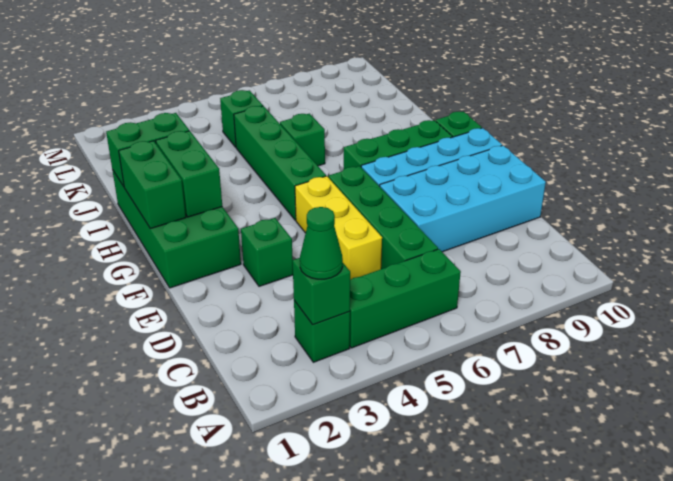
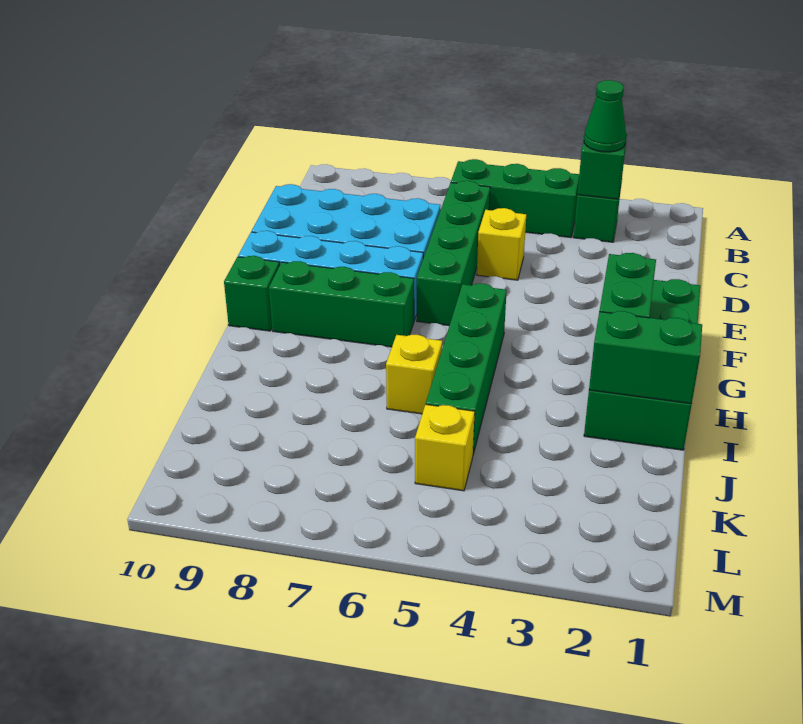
yellow 1x3 brick [295,176,382,280] -> yellow 1x1 brick [477,208,526,280]
green 1x1 brick [241,218,293,286] -> none
green 1x2 brick [119,141,186,229] -> none
green 1x1 brick [280,114,325,166] -> yellow 1x1 brick [386,335,442,414]
green 1x1 brick [220,90,263,147] -> yellow 1x1 brick [415,404,475,491]

